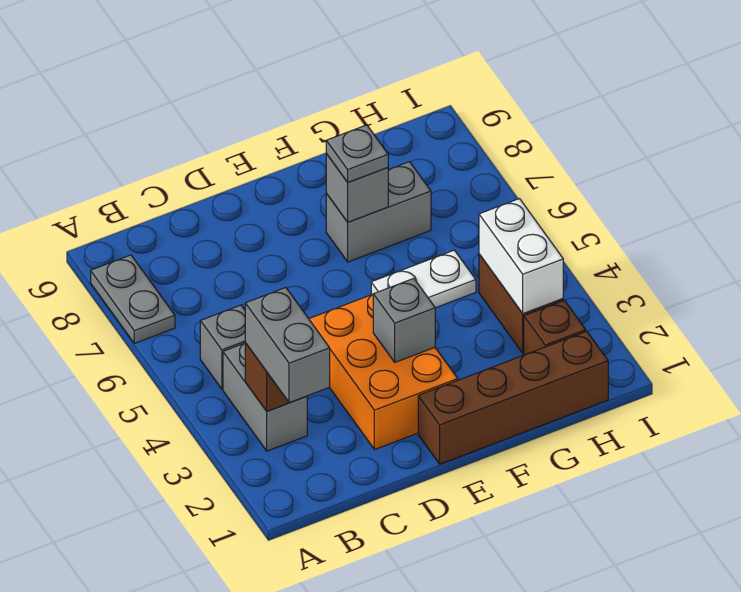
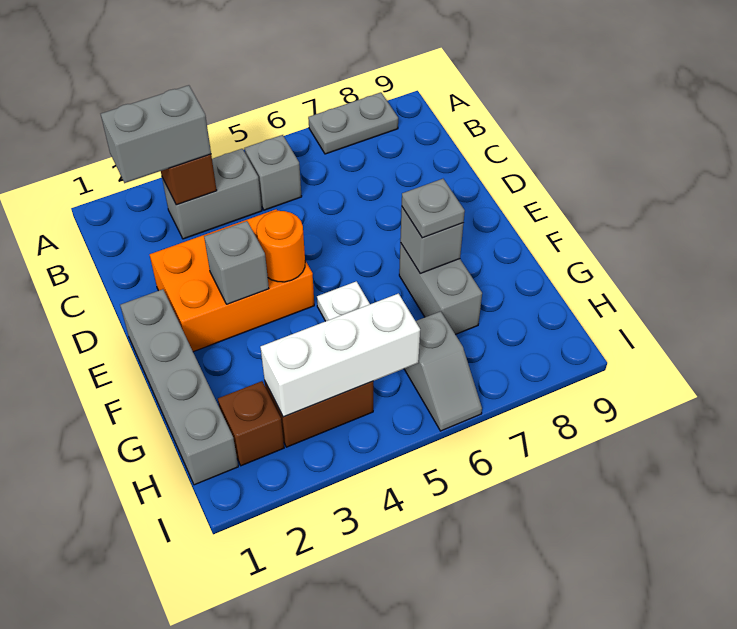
brown 1x4 brick [418,331,608,464] -> grey 1x4 brick [120,289,238,485]
none -> orange 1x1 round brick [257,211,305,282]
white 1x2 brick [479,199,563,314] -> white 1x3 brick [260,294,420,417]
none -> grey 1x2 slope [404,311,482,431]

